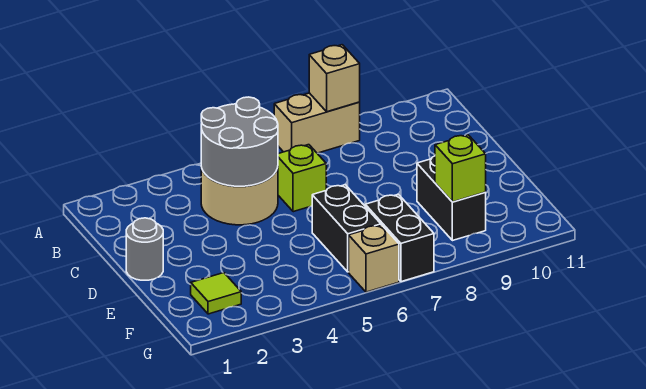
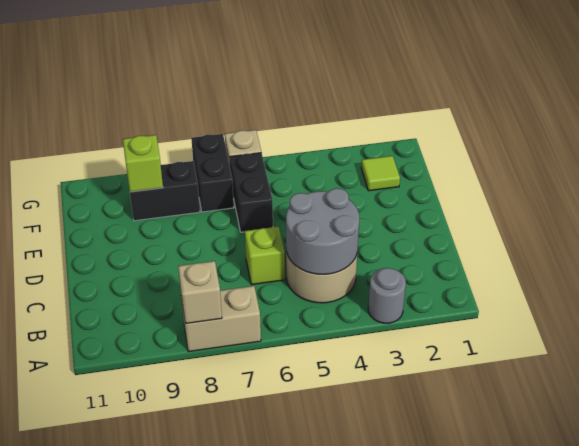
grey 1x1 round brick [126,218,163,280] -> grey 1x1 round brick moved to [368,268,406,323]
black 1x2 brick [417,156,486,241] -> black 1x2 brick turned to [130,161,200,221]

